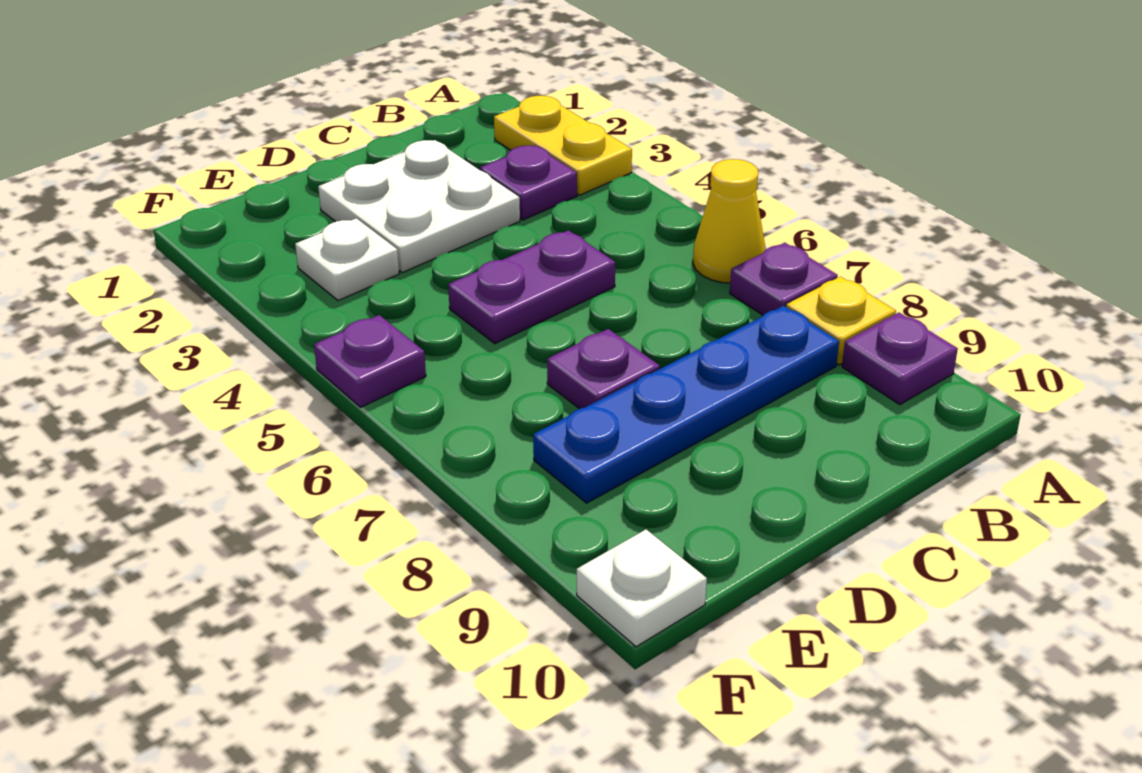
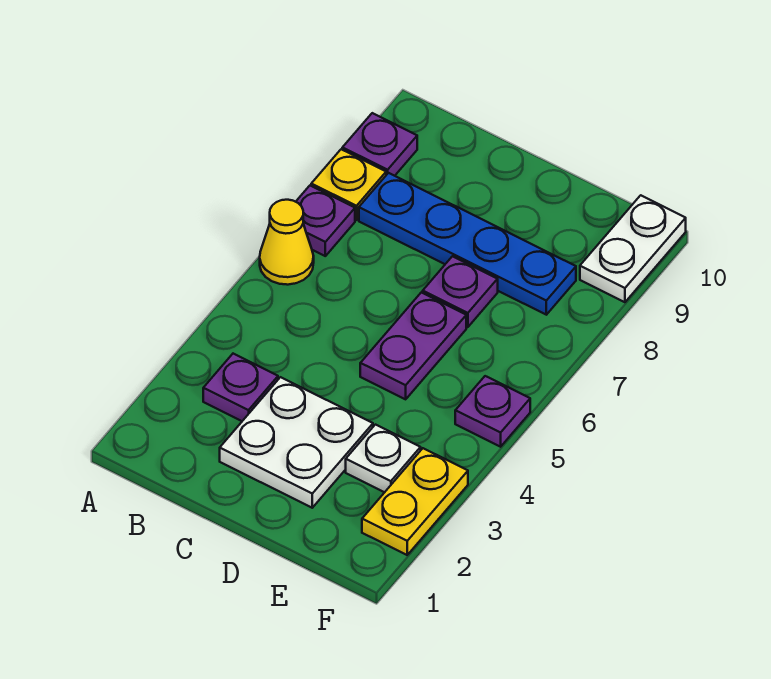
yellow 1x2 plate [494,96,632,195] -> yellow 1x2 plate moved to [362,448,468,555]
purple 1x2 plate [448,230,615,344] -> purple 1x2 plate turned to [360,292,466,399]
white 1x1 plate [577,530,707,647] -> white 1x2 plate [580,195,686,302]

